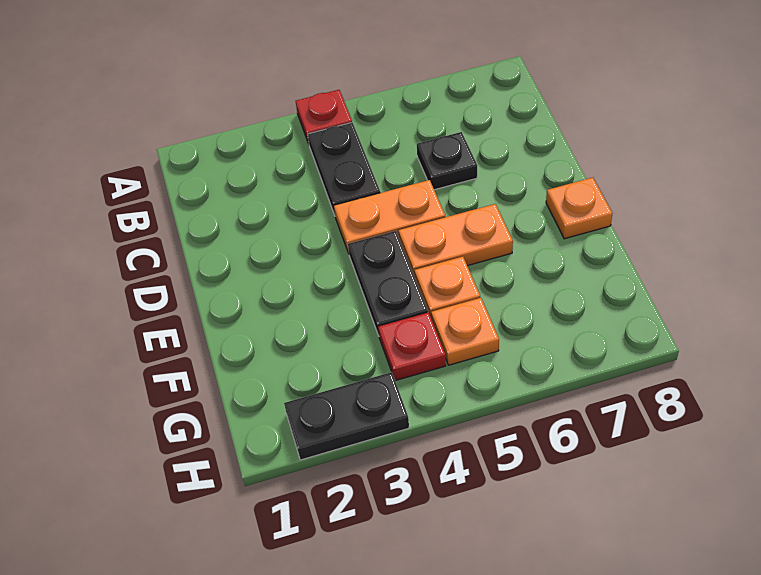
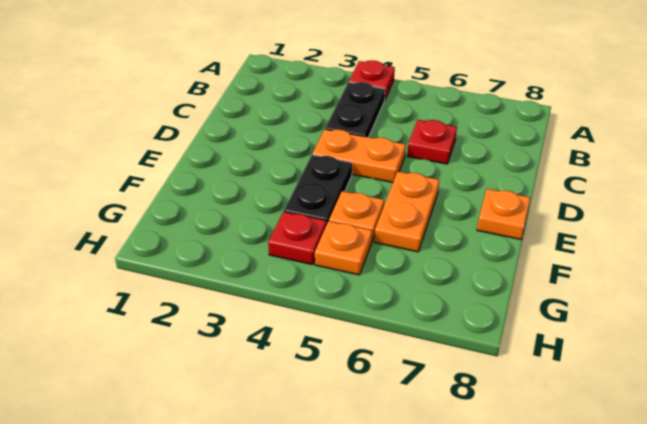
black 1x1 plate [417,132,477,190] -> red 1x1 plate [407,120,457,164]
orange 1x2 plate [398,204,513,277] -> orange 1x2 plate turned to [374,172,439,252]
black 1x2 plate [284,372,409,460] -> none

